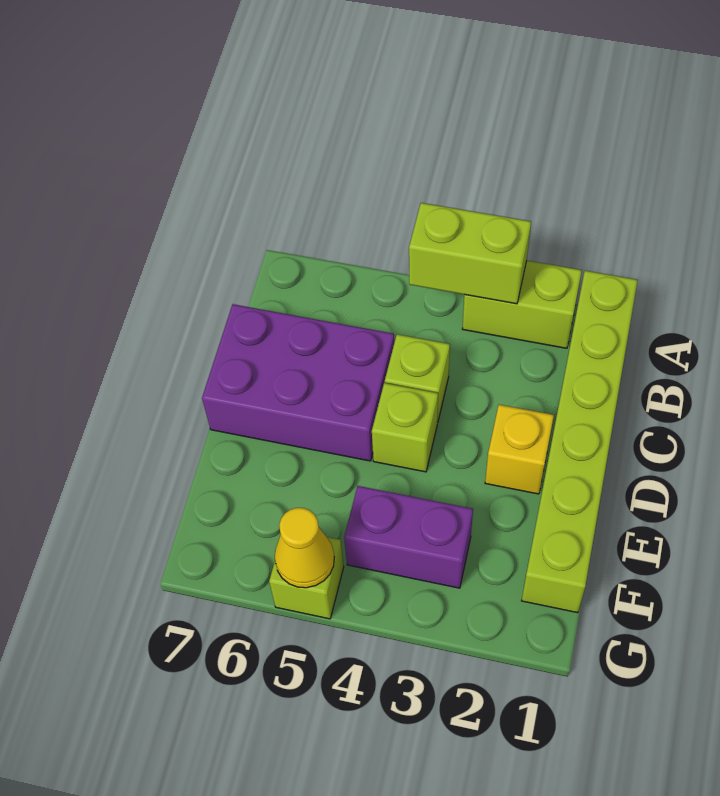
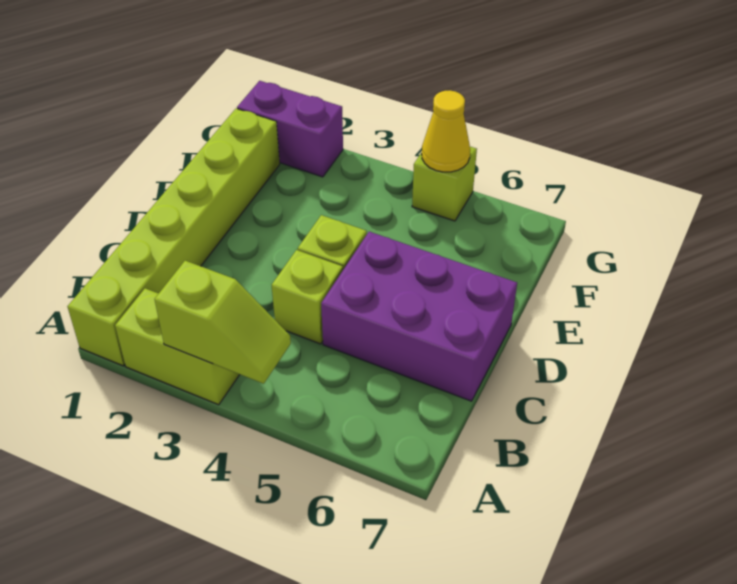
lime 1x2 brick [409,203,531,304] -> lime 1x2 slope [155,261,291,384]
yellow 1x1 brick [485,405,554,494] -> none
purple 1x2 brick [344,486,473,588] -> purple 1x2 brick moved to [237,81,343,177]

